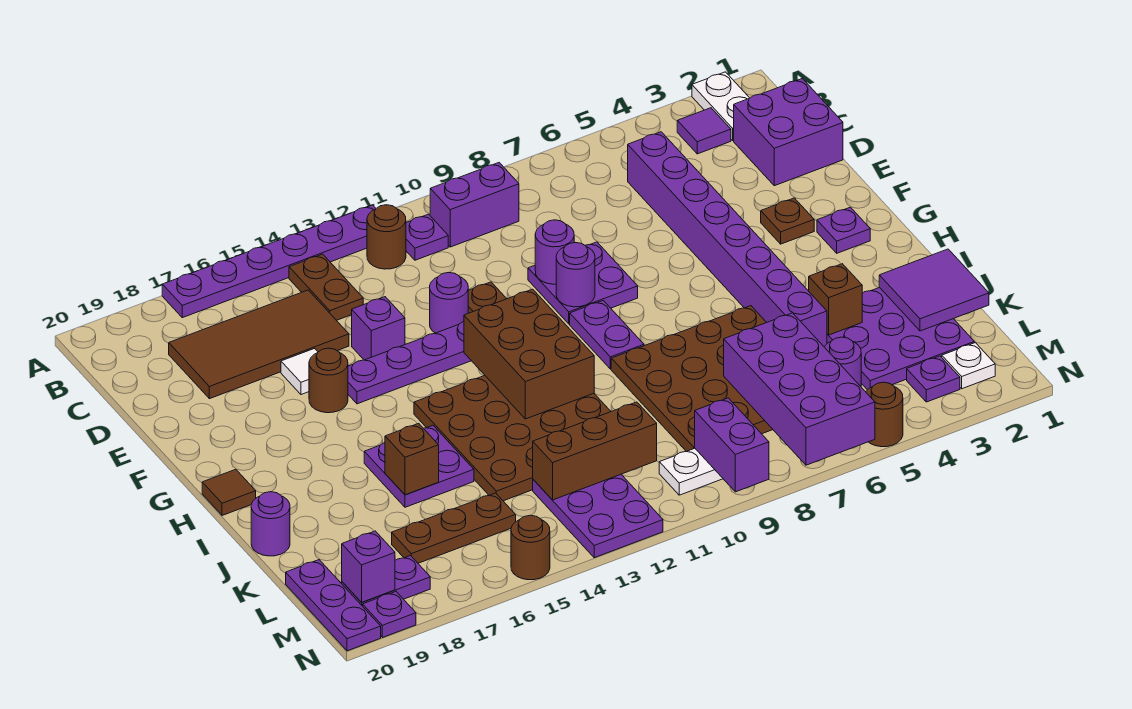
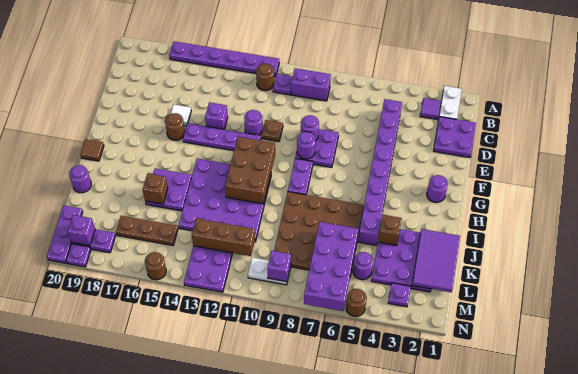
brown 1x2 plate [289,254,363,320] -> none
purple 2x2 brick [734,79,843,186] -> purple 2x2 plate [434,117,476,158]
brown 2x4 tile [169,290,349,399] -> none
brown 1x1 plate [761,198,814,244] -> none
purple 1x1 plate [817,207,870,253] -> purple 1x1 round brick [427,175,448,203]
brown 4x4 plate [414,376,611,501] -> purple 4x4 plate [179,158,271,242]
purple 2x2 tile [879,249,989,331] -> purple 2x3 tile [412,229,460,292]
white 1x1 plate [942,343,995,389] -> none
purple 1x2 brick [695,398,769,492] -> purple 1x1 brick [267,251,291,282]

